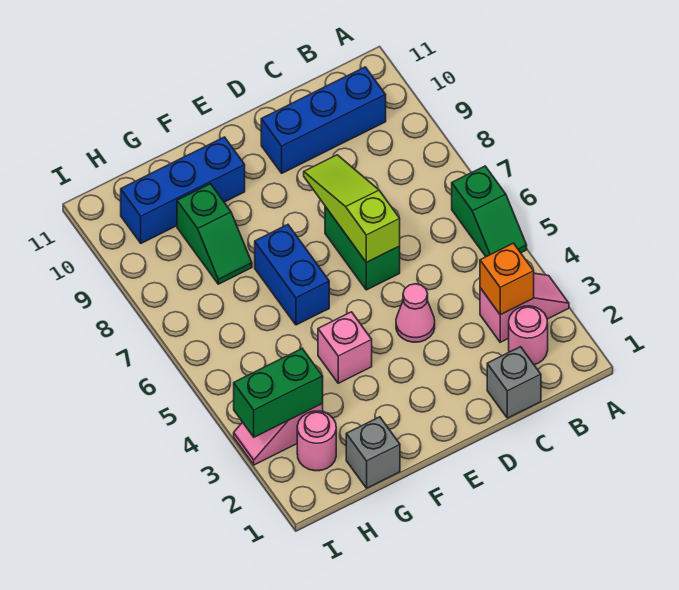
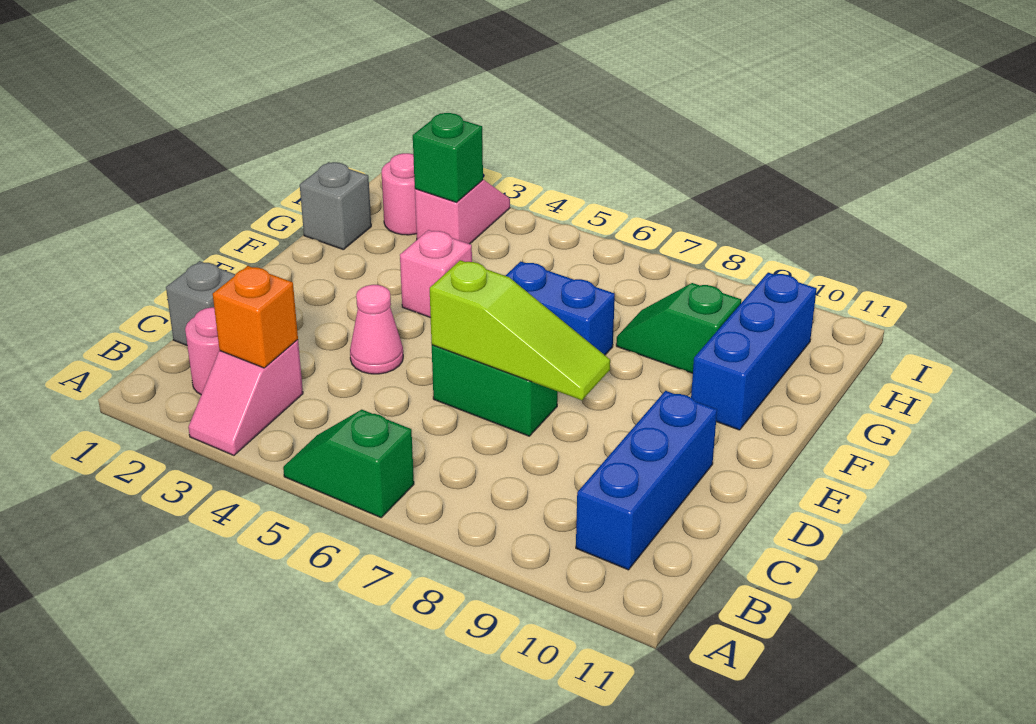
green 1x2 brick [234,349,323,437] -> green 1x1 brick [413,113,483,202]

